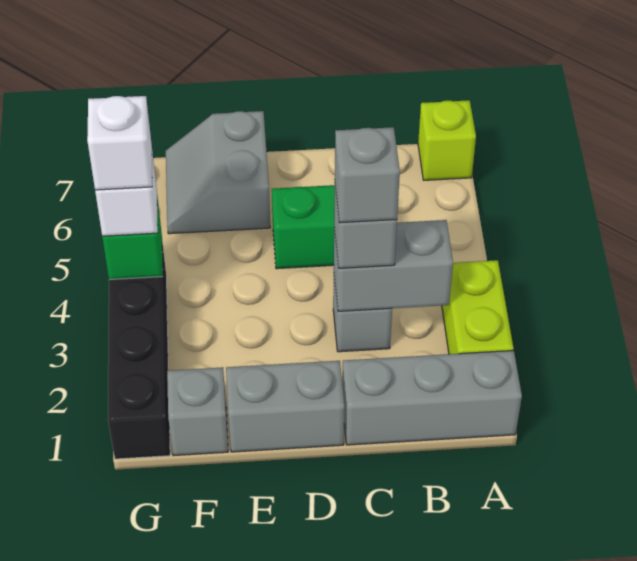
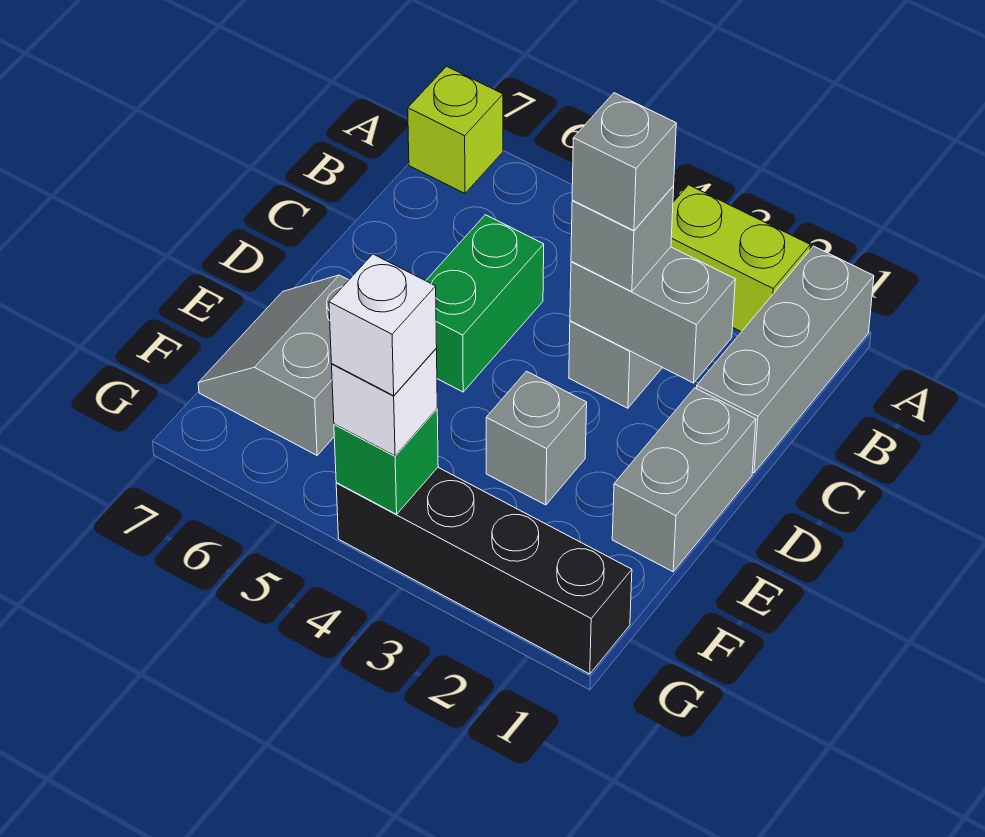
grey 1x2 brick [334,220,453,311] -> grey 1x2 brick turned to [570,247,735,383]
grey 2x2 slope [166,111,270,234] -> grey 2x2 slope turned to [198,275,348,455]
grey 1x1 brick [167,367,228,456] -> grey 1x1 brick moved to [486,371,587,505]

